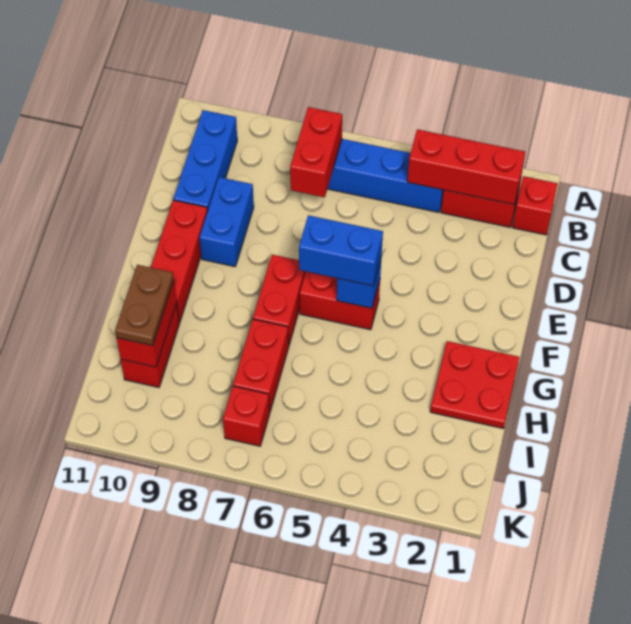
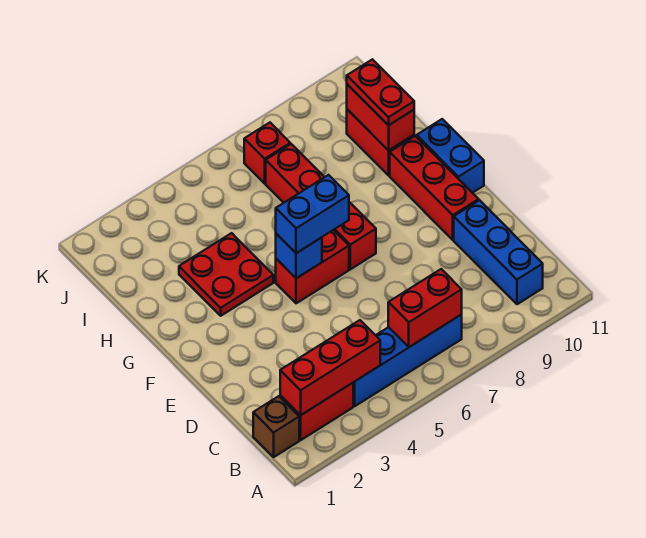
red 1x1 brick [513,176,558,235] -> brown 1x1 brick [253,396,299,457]
red 1x2 brick [290,107,342,197] -> red 1x2 brick turned to [388,269,462,347]
blue 1x2 brick [199,177,254,267] -> blue 1x2 brick moved to [417,119,484,193]
red 2x2 plate [430,341,519,429] -> red 2x2 plate moved to [179,233,273,316]
brown 1x2 plate [115,265,174,346] -> red 1x2 plate [347,59,414,125]

